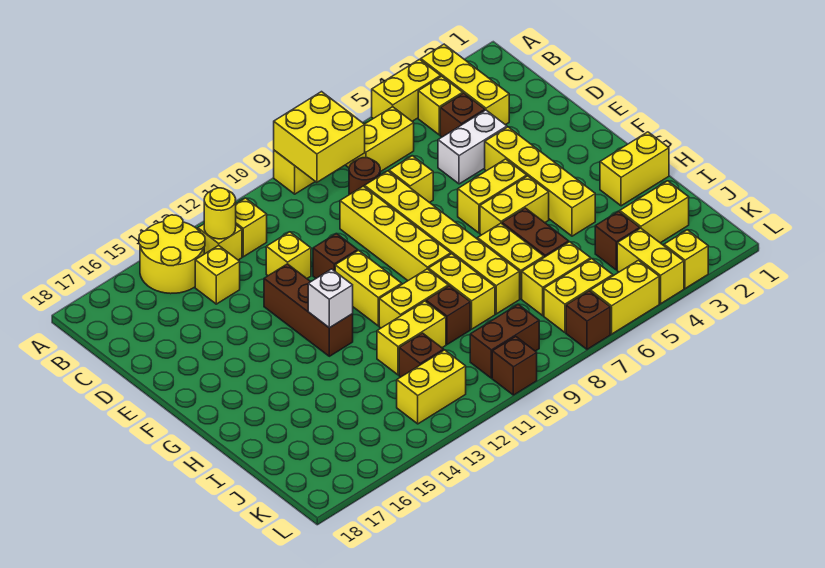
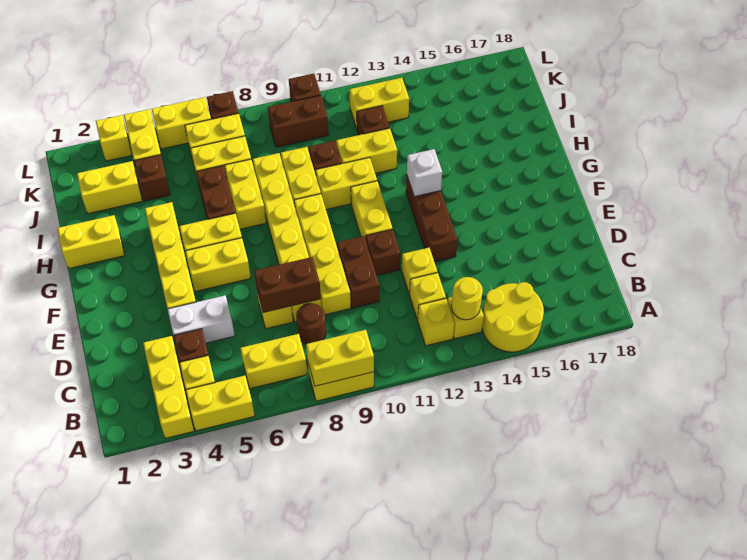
yellow 2x2 brick [274,92,365,182] -> yellow 1x2 brick [306,330,374,386]
yellow 1x1 brick [195,245,240,304] -> yellow 1x1 brick moved to [410,273,446,320]
none -> brown 1x2 brick [254,257,321,313]
none -> brown 1x2 brick [337,236,379,308]

